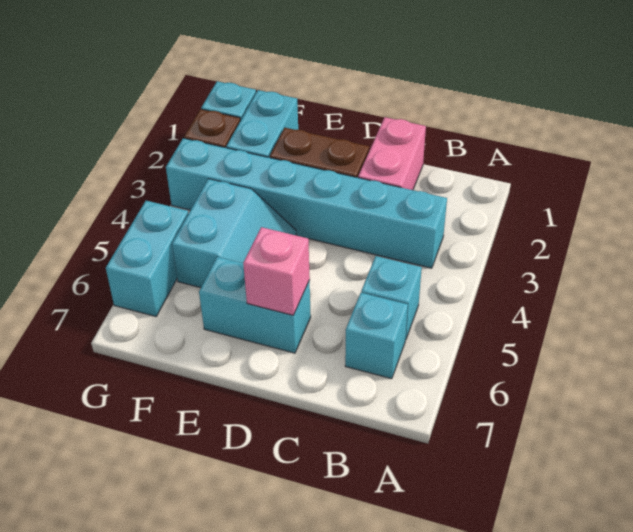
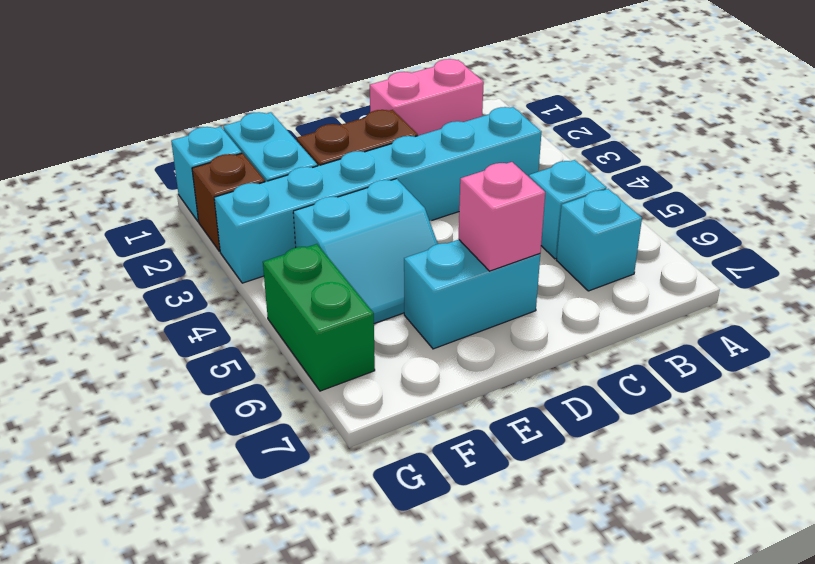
pink 1x2 brick [358,117,426,190] -> pink 1x2 brick turned to [370,59,484,136]
cyan 2x2 slope [172,179,297,288] -> cyan 2x2 slope turned to [293,179,438,324]
cyan 1x2 brick [106,201,188,316] -> green 1x2 brick [263,244,375,391]

